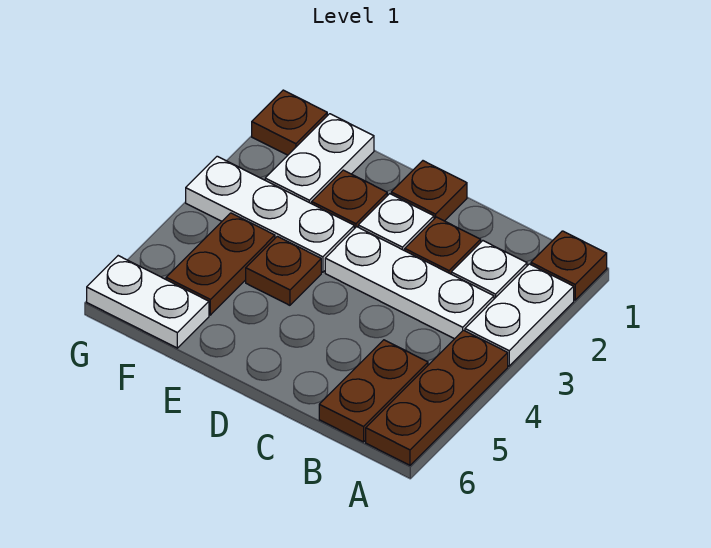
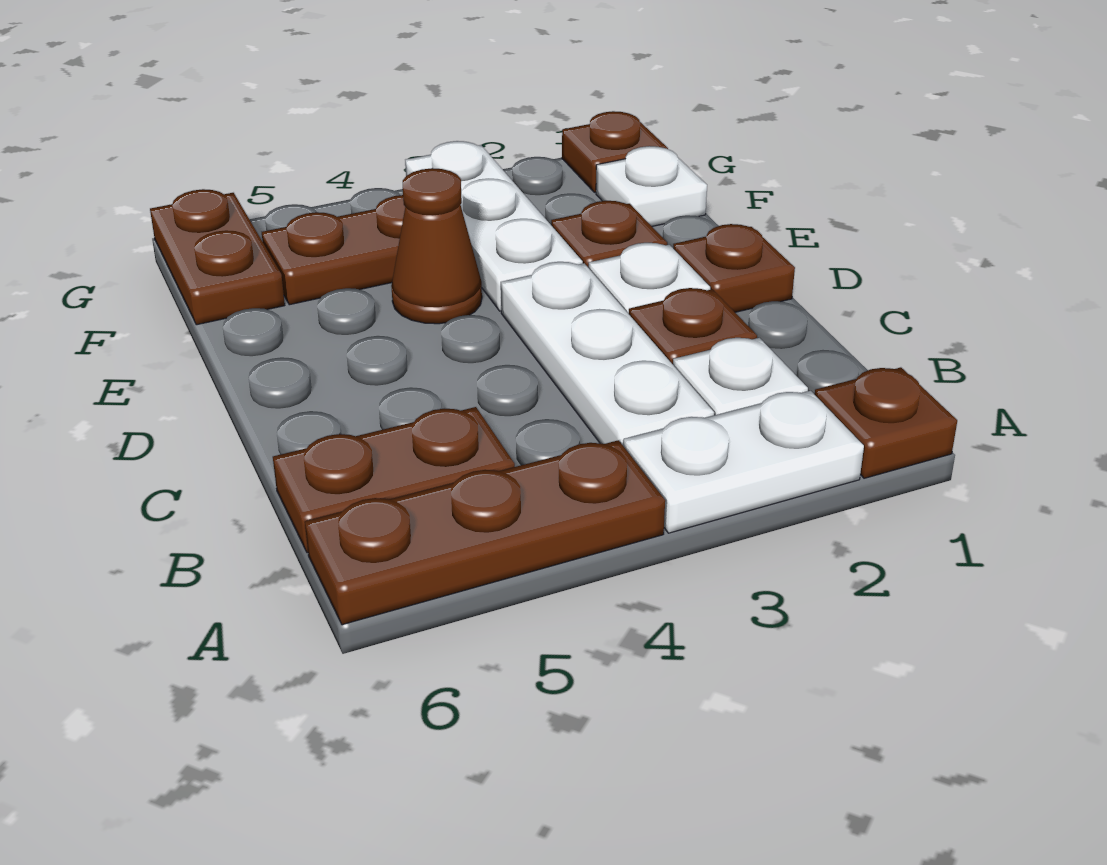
brown 1x1 plate [246,236,321,305] -> brown 1x1 cone [391,168,482,324]
white 1x2 plate [265,114,374,204] -> white 1x1 plate [596,146,707,226]
white 1x2 plate [87,256,209,348] -> brown 1x2 plate [150,189,285,325]

